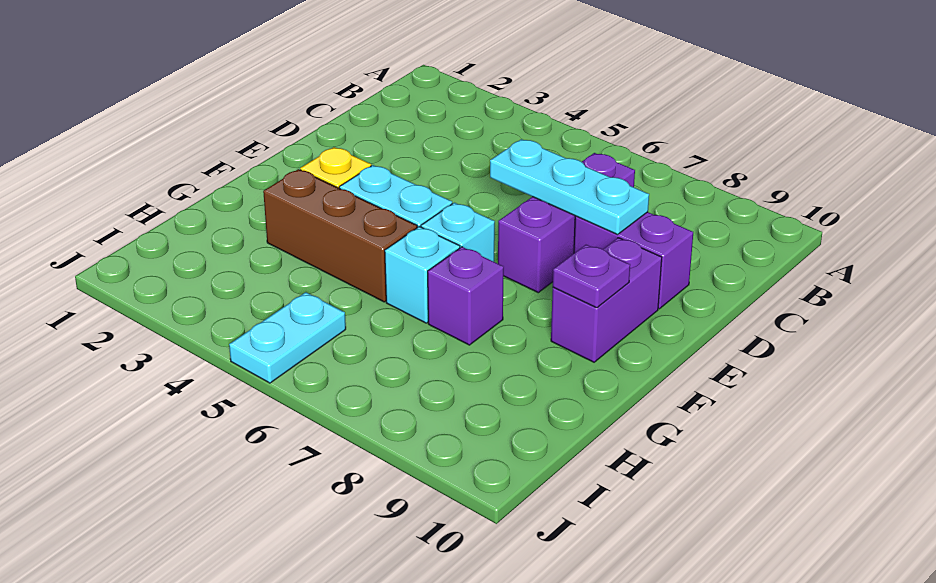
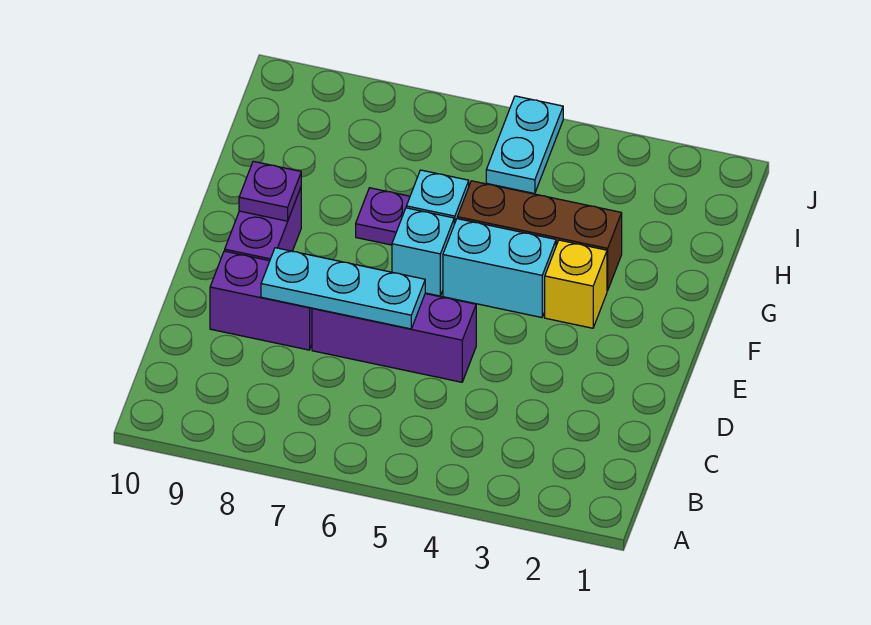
purple 1x3 brick [498,153,635,293] -> purple 1x3 brick turned to [312,294,476,382]
purple 1x1 brick [428,247,504,345] -> purple 1x1 plate [356,188,410,245]

